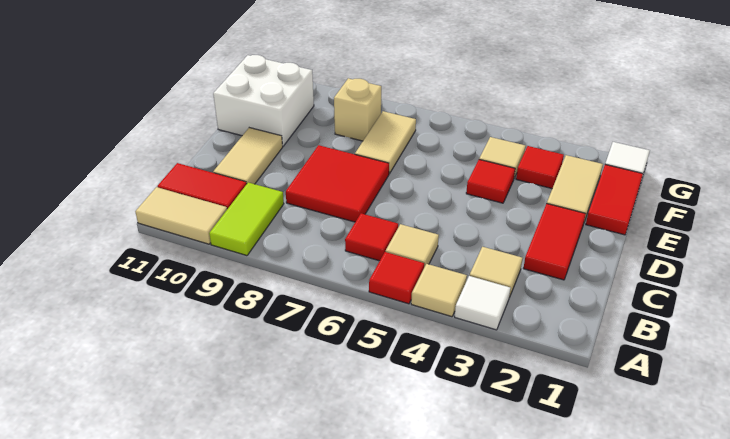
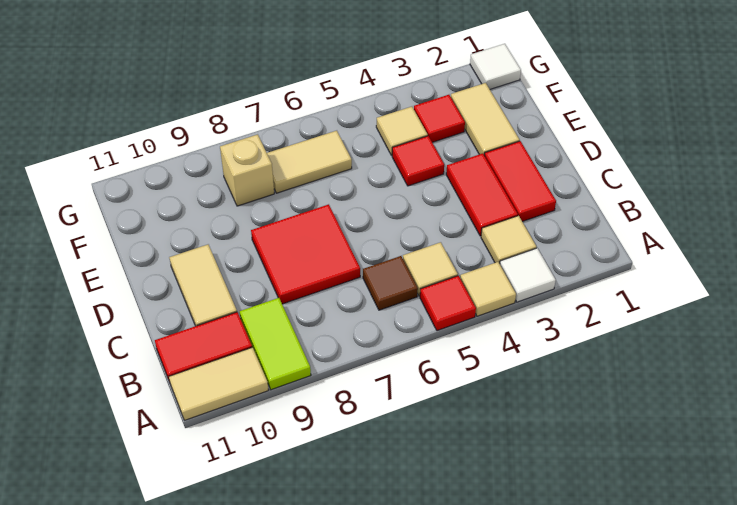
red 1x1 tile [345,213,398,261] -> brown 1x1 tile [363,256,418,310]
red 1x2 tile [586,165,643,235] -> red 1x2 tile moved to [446,153,518,236]
tan 1x2 tile [355,111,416,174] -> tan 1x2 tile turned to [267,131,352,193]
white 2x2 brick [213,55,314,146] -> none

